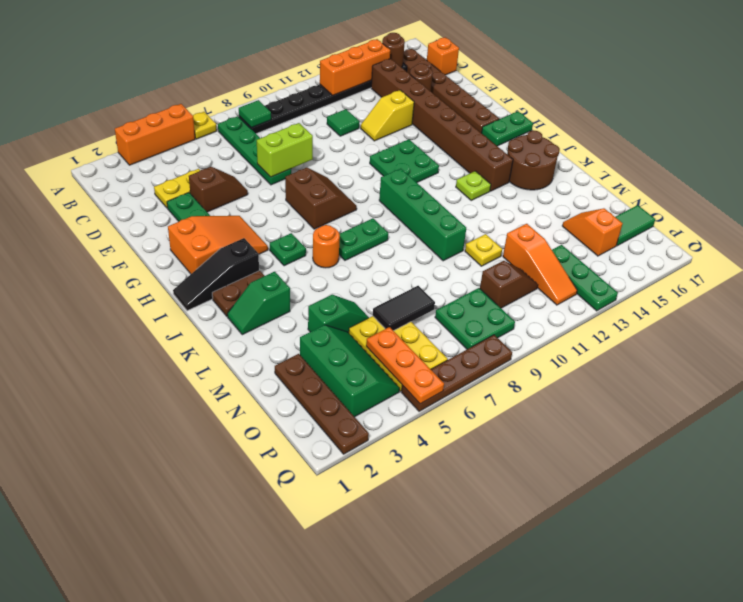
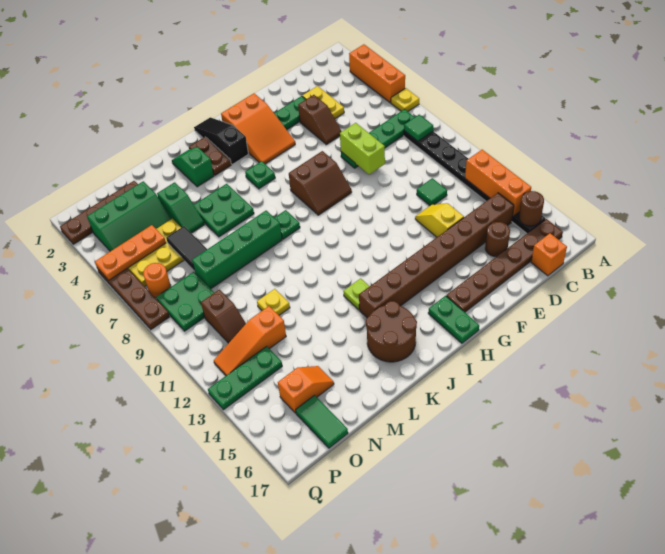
green 2x2 plate [370,139,439,182] -> green 2x2 plate moved to [194,184,254,237]
green 1x4 brick [379,169,466,261] -> green 1x4 brick moved to [192,211,282,289]
orange 1x1 round brick [313,225,340,268] -> orange 1x1 round brick moved to [143,263,171,297]
green 1x2 plate [339,218,388,260] -> green 1x1 plate [274,210,300,239]

